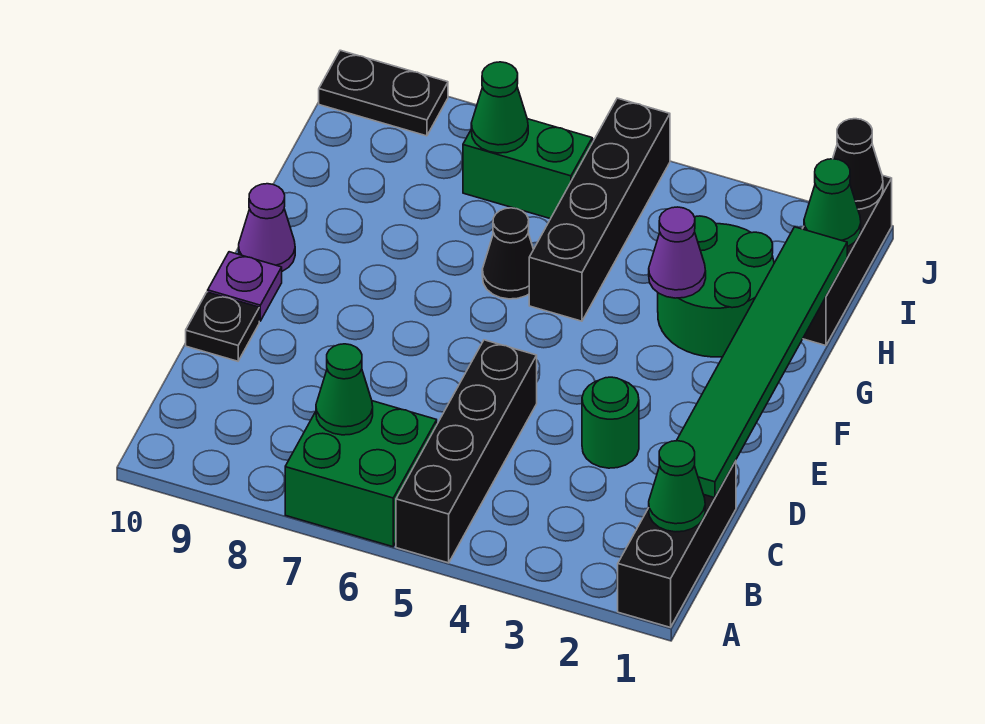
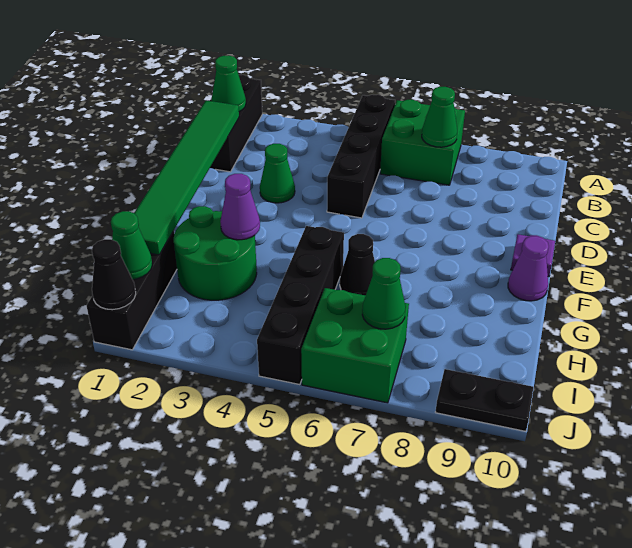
green 1x1 round brick [582,377,639,468] -> green 1x1 cone [260,144,295,203]
black 1x1 plate [186,292,259,361] -> none
green 1x2 brick [463,119,592,219] -> green 2x2 brick [301,288,409,403]

